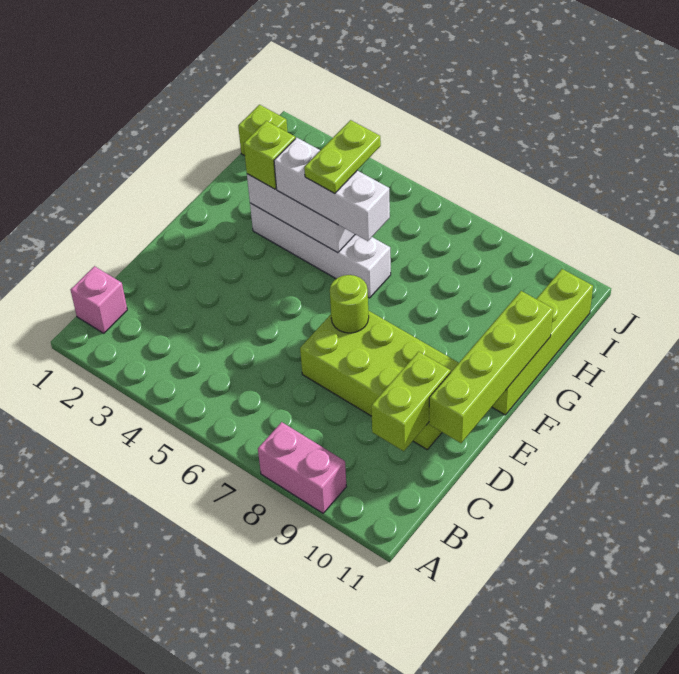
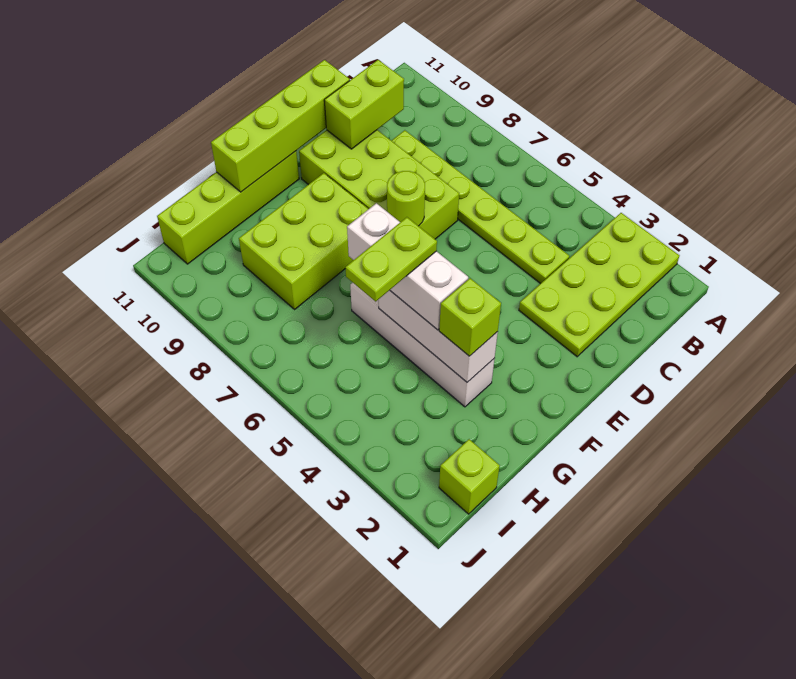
none -> lime 2x4 plate [519,213,680,357]
pink 1x2 brick [258,422,346,513] -> none
pink 1x1 brick [70,266,127,333] -> none
none -> lime 1x6 plate [391,130,569,284]
none -> lime 2x3 brick [239,173,368,309]

